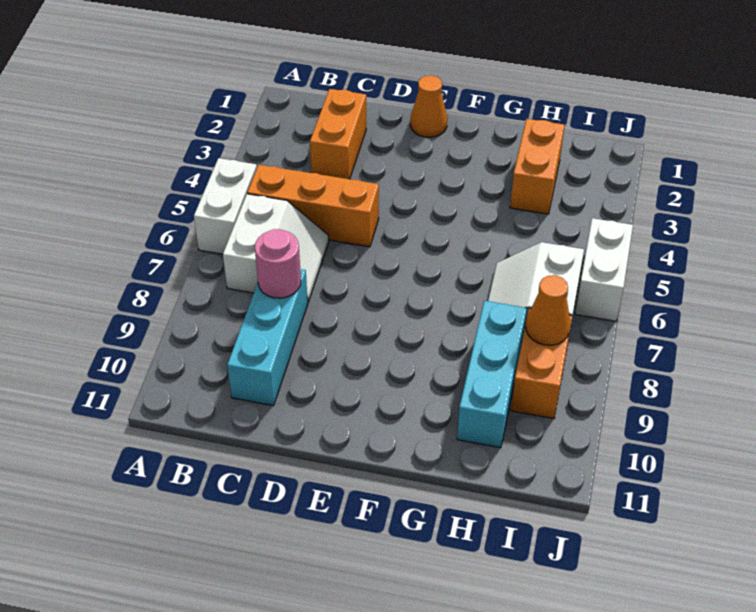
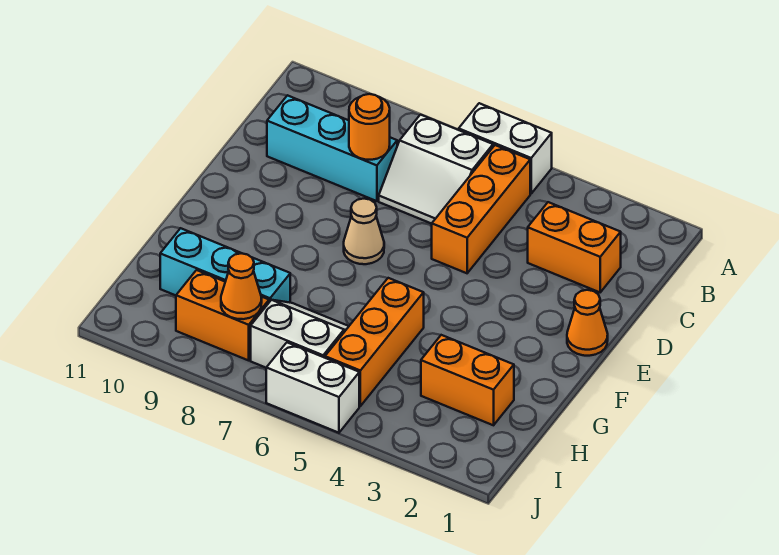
pink 1x1 round brick [255,229,301,298] -> orange 1x1 round brick [349,94,390,160]
none -> tan 1x1 cone [344,199,384,264]
none -> orange 1x3 brick [325,278,424,406]

